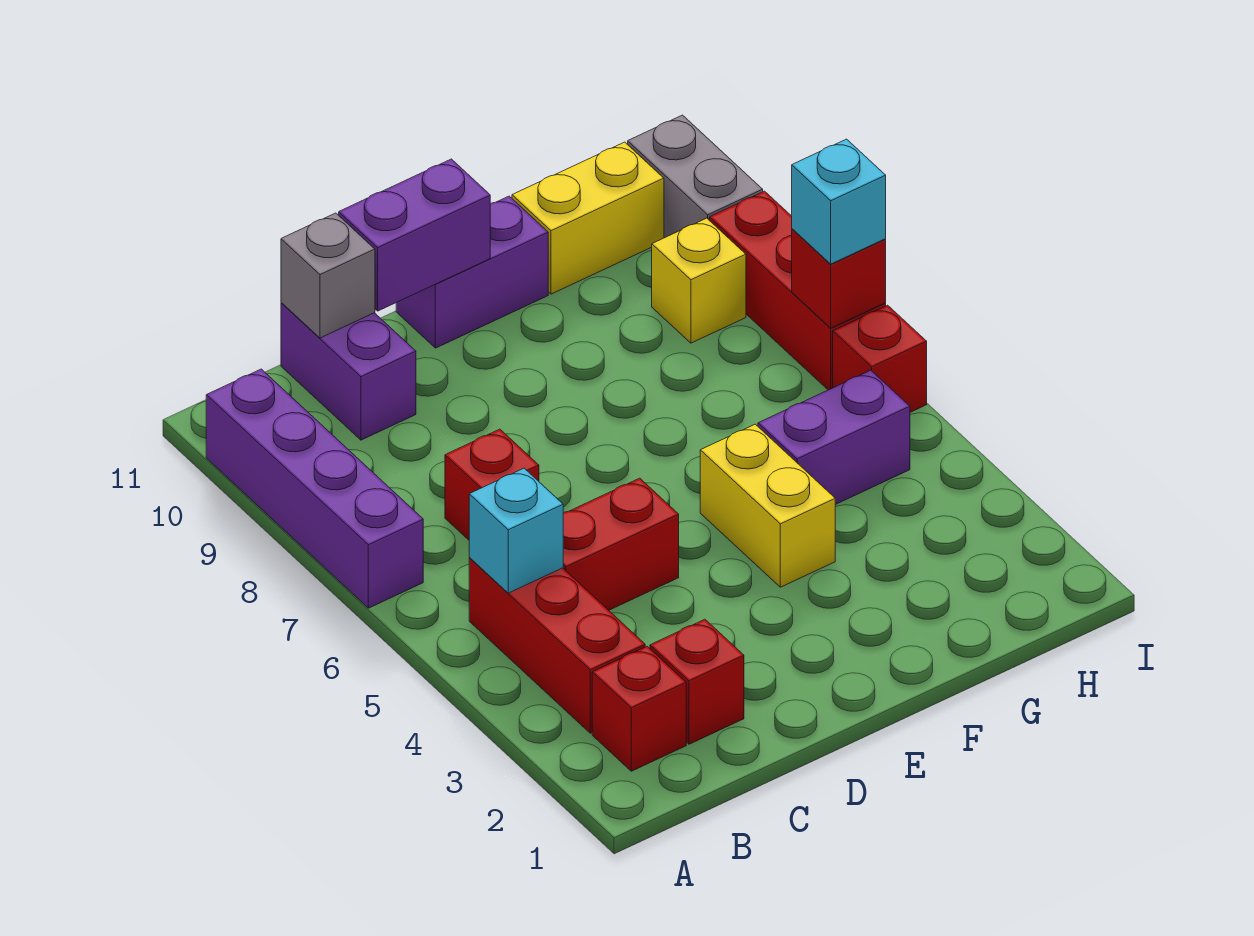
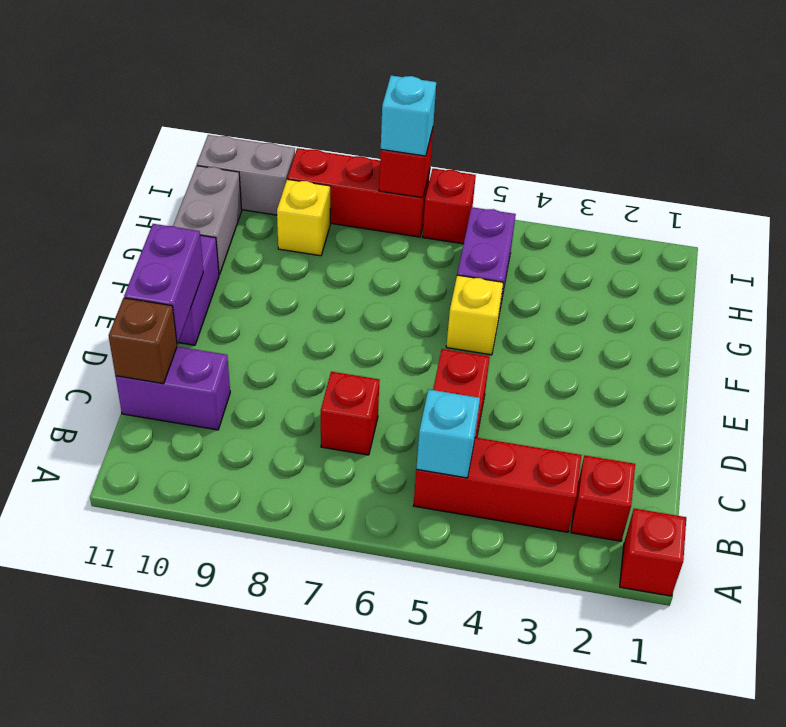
purple 1x4 brick [206,369,423,608] -> none
red 1x1 brick [650,619,744,744] -> red 1x1 brick moved to [620,508,686,596]
grey 1x1 brick [281,213,375,338] -> brown 1x1 brick [109,298,177,384]
yellow 1x2 brick [700,424,835,587] -> yellow 1x1 brick [446,275,503,355]
yellow 1x2 brick [512,142,664,294] -> grey 1x2 brick [173,166,242,275]

